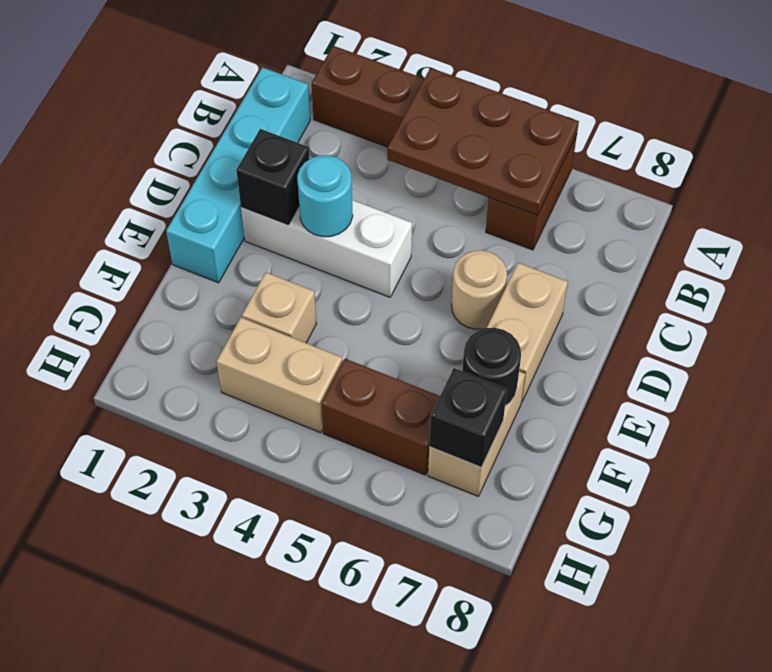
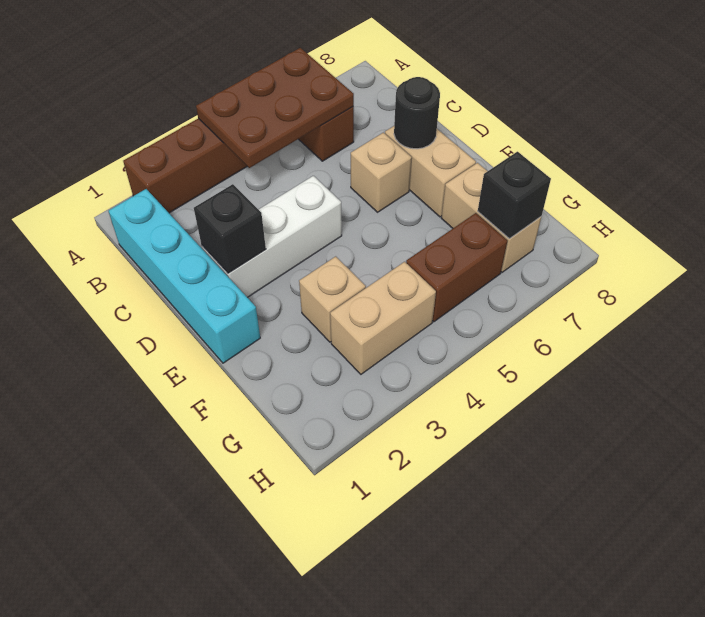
cyan 1x1 round brick [297,155,353,237] -> none
tan 1x1 round brick [452,250,507,329] -> tan 1x1 brick [351,133,412,212]
black 1x1 round brick [462,328,521,406] -> black 1x1 round brick moved to [394,77,440,149]

